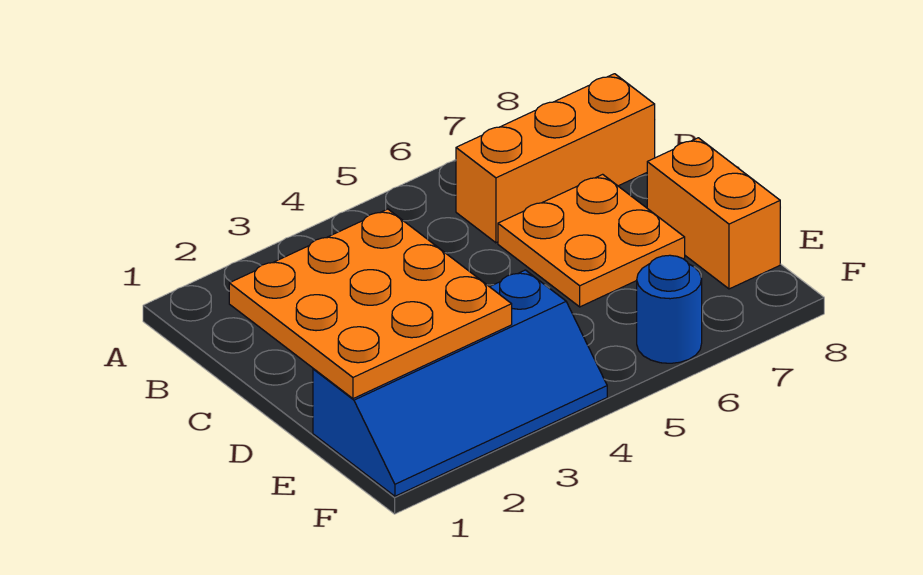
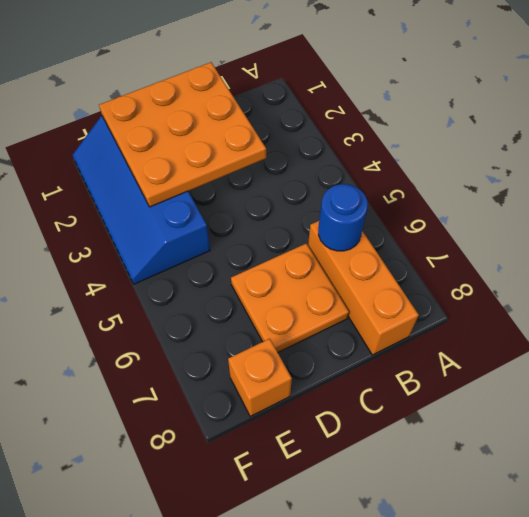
orange 1x2 brick [647,138,780,289] -> orange 1x1 brick [228,339,292,416]
blue 1x1 round brick [637,255,702,363] -> blue 1x1 round brick moved to [318,184,368,251]

